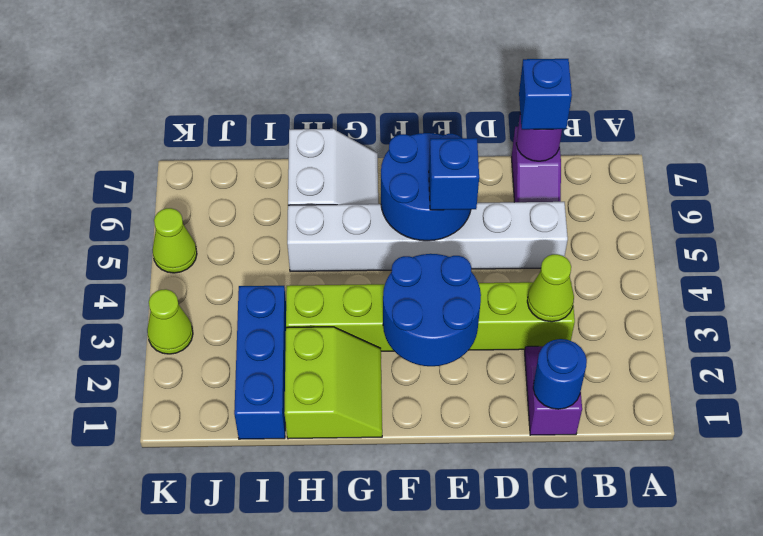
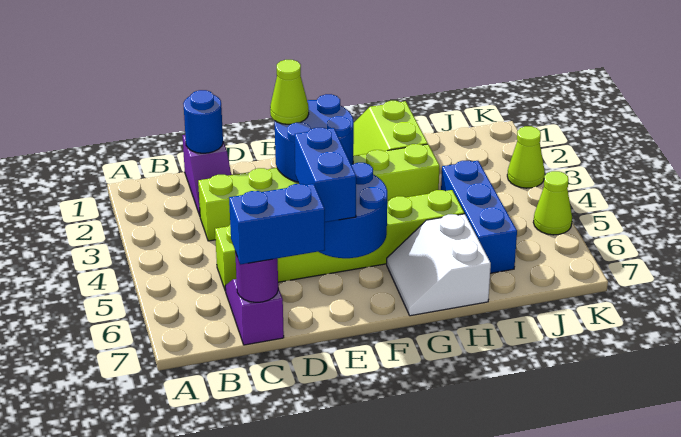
lime 1x1 cone [527,254,574,322] -> lime 1x1 cone moved to [270,60,309,124]
white 1x6 brick [287,202,568,271] -> lime 1x6 brick [215,190,464,291]
blue 1x1 brick [519,59,572,130] -> blue 1x2 brick [229,184,325,265]
blue 1x1 brick [429,138,479,210] -> blue 1x2 brick [295,128,356,222]
blue 1x3 brick [234,286,286,439] -> blue 1x3 brick moved to [441,161,517,273]

